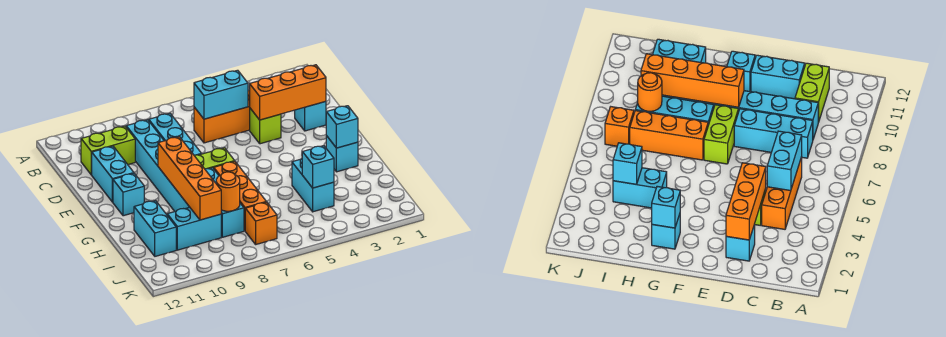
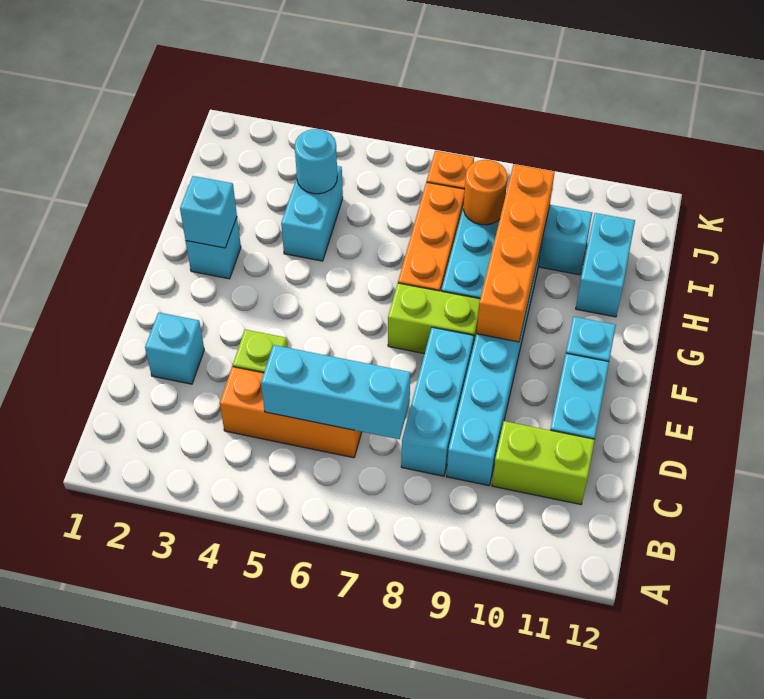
cyan 1x2 brick [194,70,248,119] -> cyan 1x3 brick [261,345,410,439]
orange 1x3 brick [250,65,326,120] -> none
cyan 1x1 brick [302,146,334,188] -> cyan 1x1 round brick [295,129,337,194]

